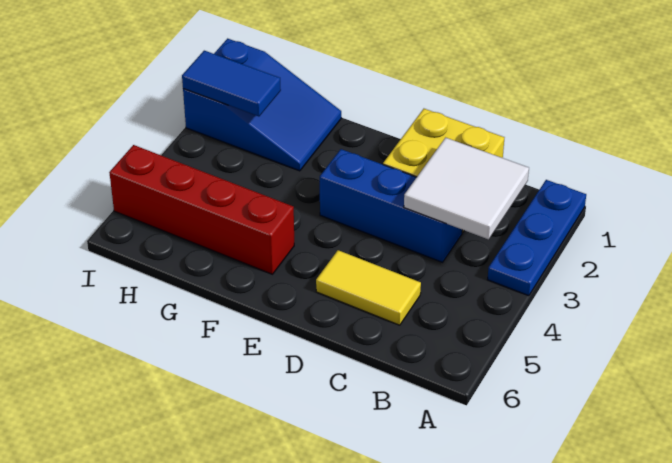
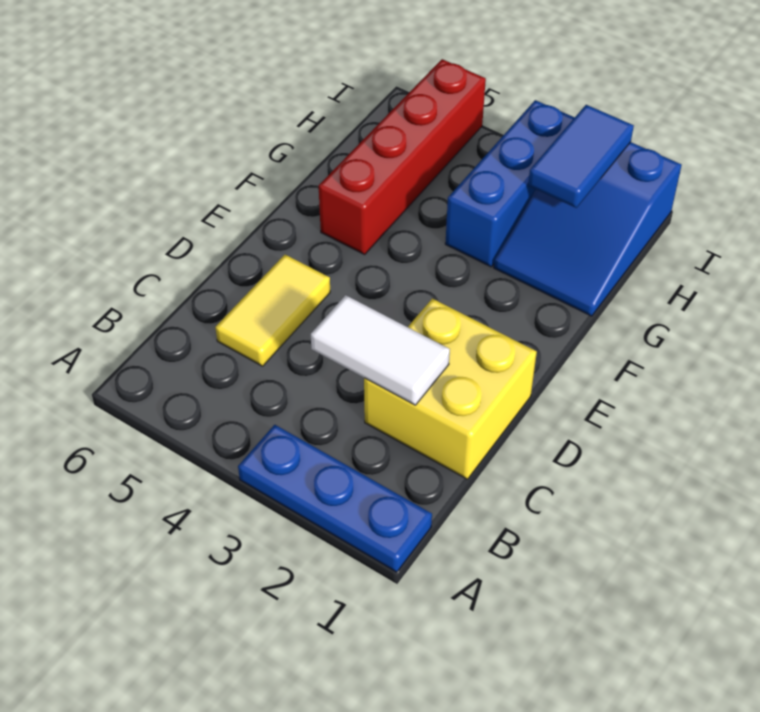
white 2x2 tile [404,138,529,239] -> white 1x2 tile [311,295,450,405]
blue 1x3 brick [320,149,462,262] -> blue 1x3 brick moved to [445,100,575,267]

